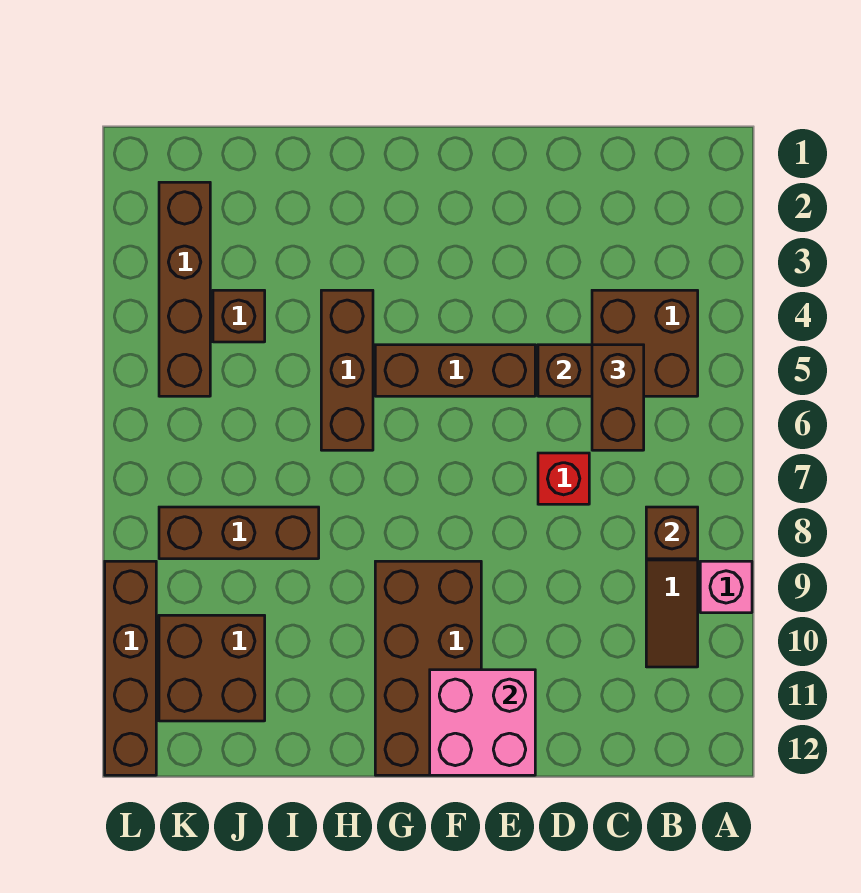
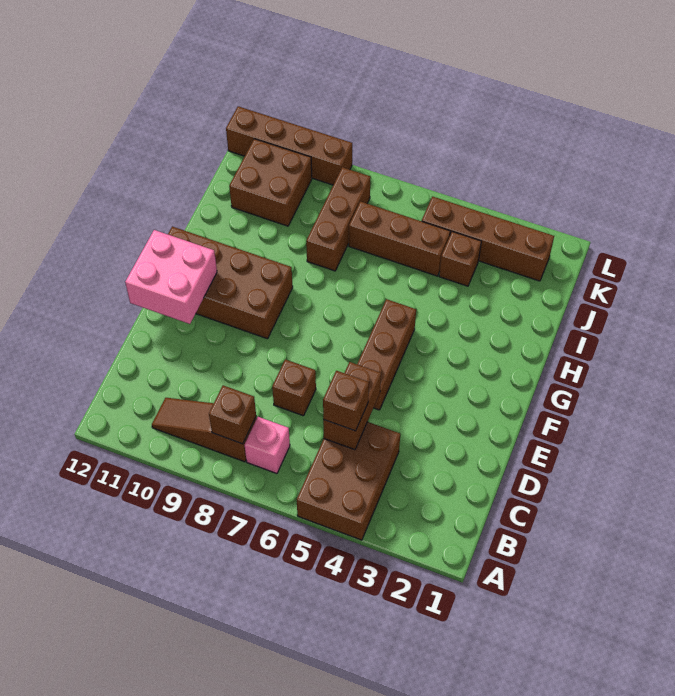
pink 1x1 brick [700,561,752,613] -> pink 1x1 brick moved to [245,417,290,474]
brown 2x2 brick [592,290,698,396] -> brown 2x3 brick [297,422,400,540]
brown 1x2 brick [592,345,644,450] -> brown 1x1 brick [323,371,369,431]
red 1x1 brick [538,453,589,504] -> brown 1x1 brick [272,359,316,416]
brown 1x3 brick [321,290,373,450] -> brown 1x3 brick moved to [349,202,450,276]

